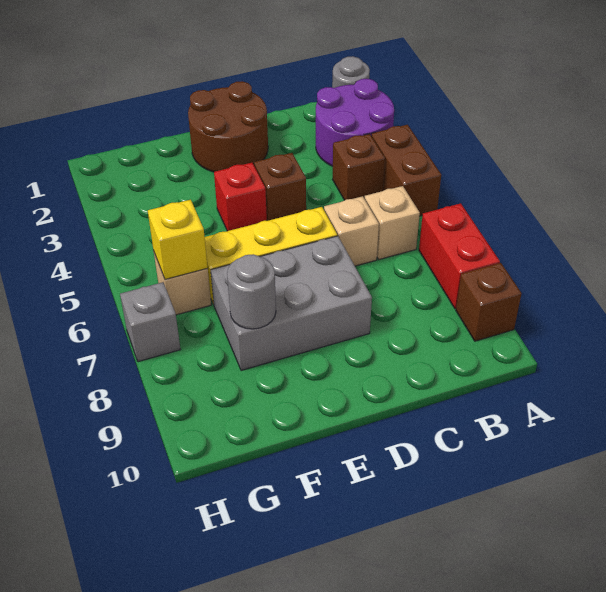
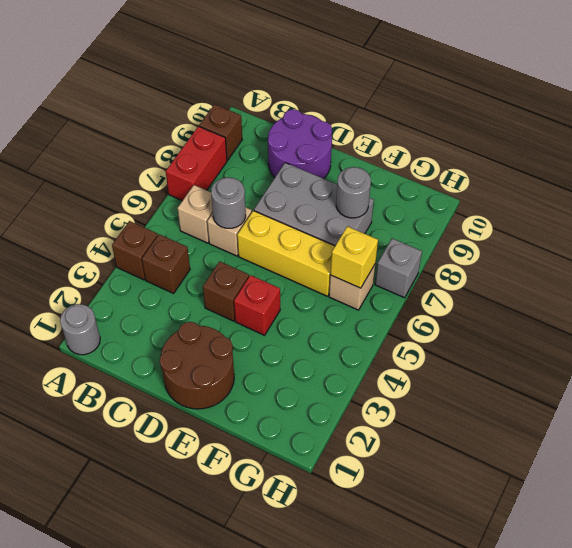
purple 2x2 round brick [316,79,394,166] -> purple 2x2 round brick moved to [268,109,332,179]
brown 1x2 brick [372,125,441,216] -> brown 1x1 brick [112,221,158,280]
none -> grey 1x1 round brick [211,177,246,228]

